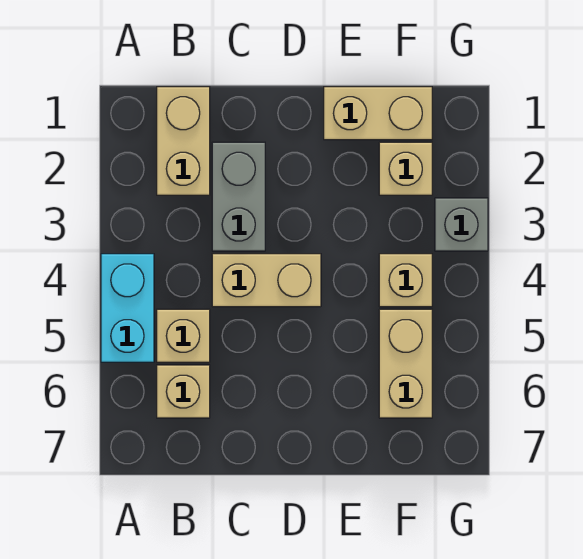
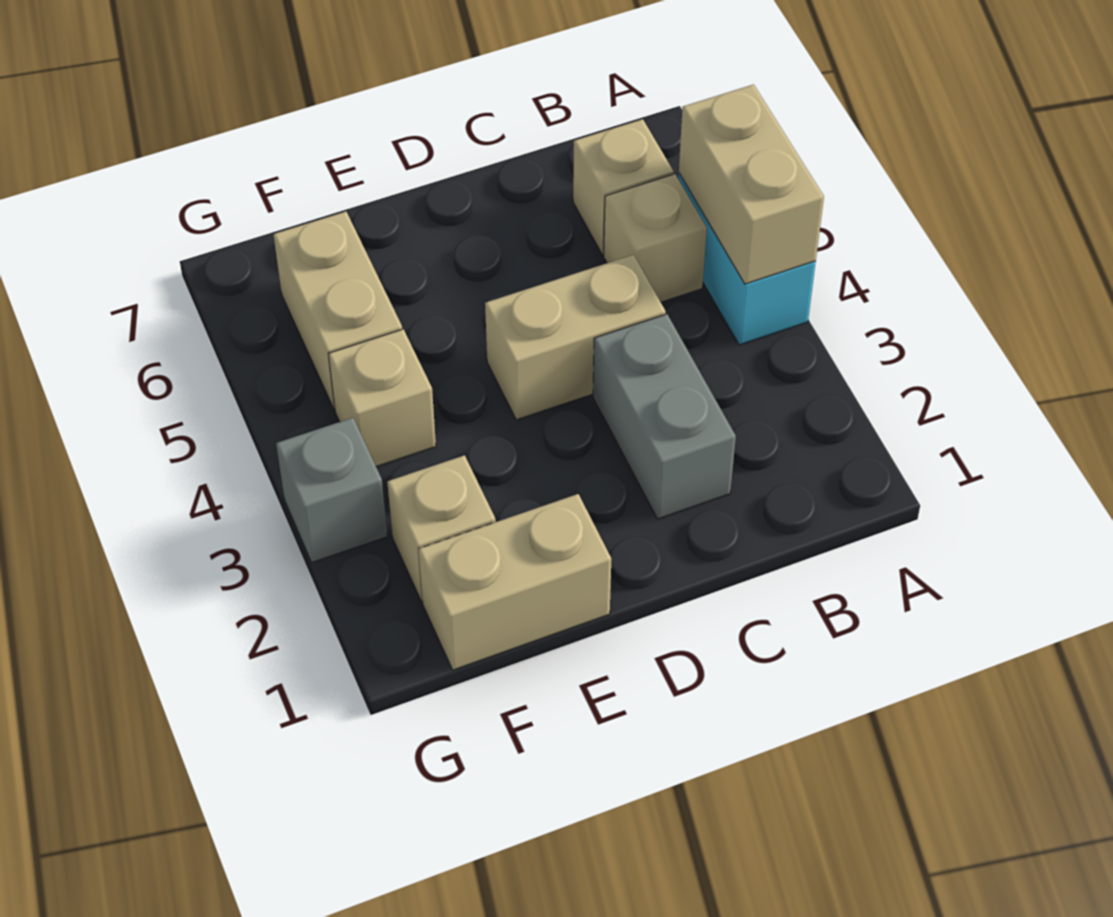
tan 1x2 brick [157,87,210,195] -> tan 1x2 brick moved to [679,85,824,284]

